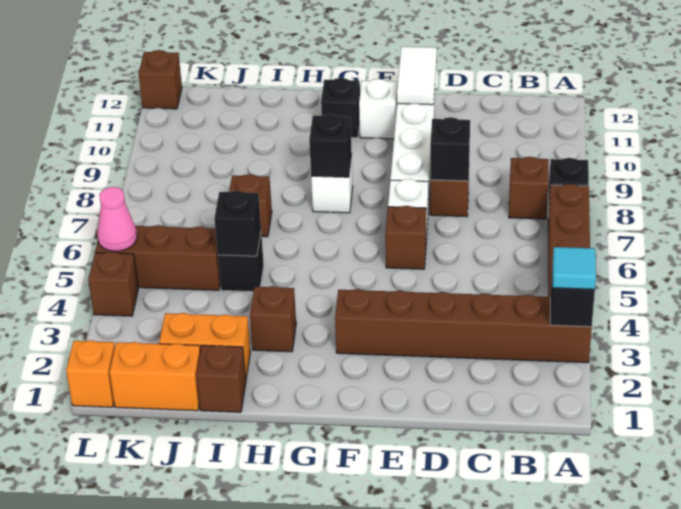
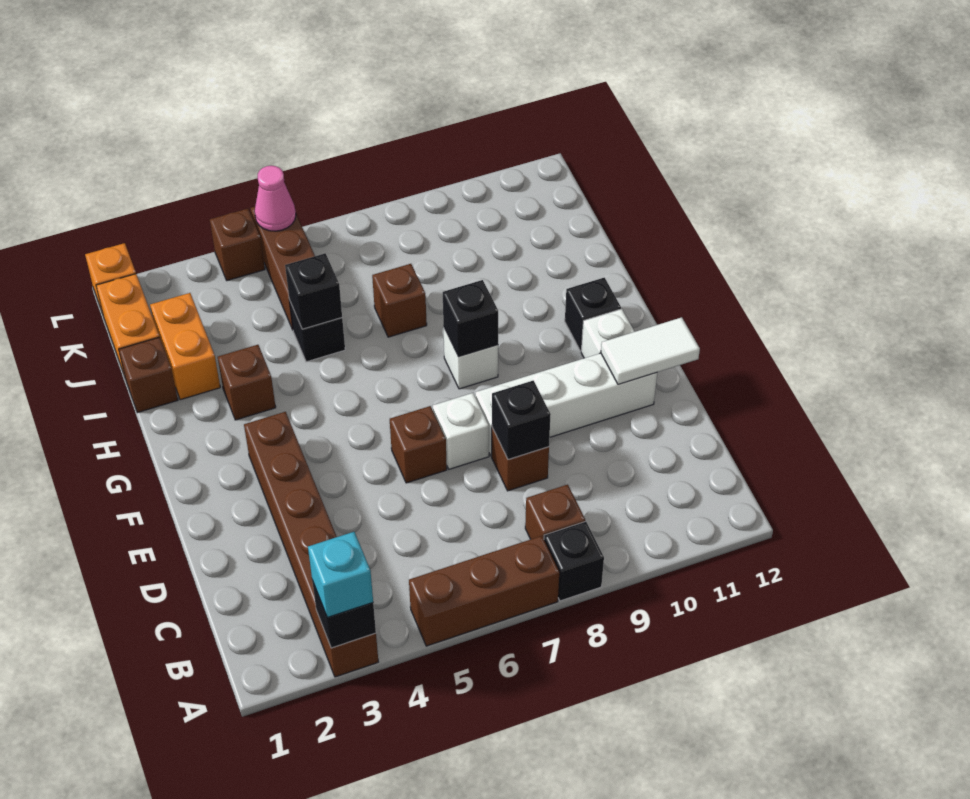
cyan 1x1 tile [553,247,596,289] -> cyan 1x1 brick [308,532,373,618]
brown 1x1 brick [139,50,182,109] -> none

